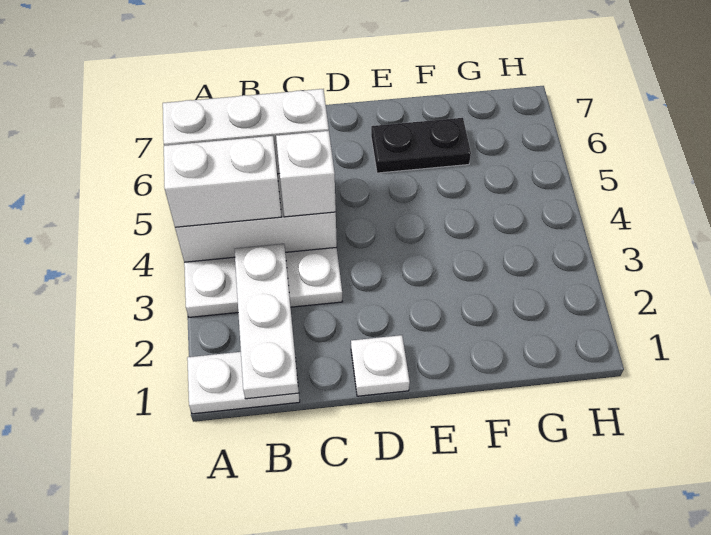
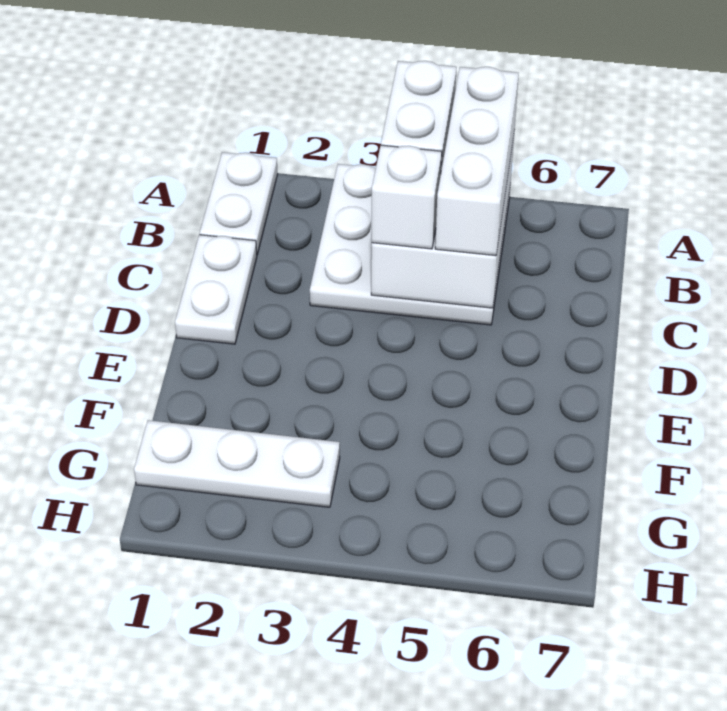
white 1x3 plate [234,244,299,399] -> white 1x3 plate moved to [134,420,340,507]
white 1x1 plate [351,335,410,396] -> white 1x2 plate [175,235,257,344]
black 1x2 plate [371,118,471,173] -> none

